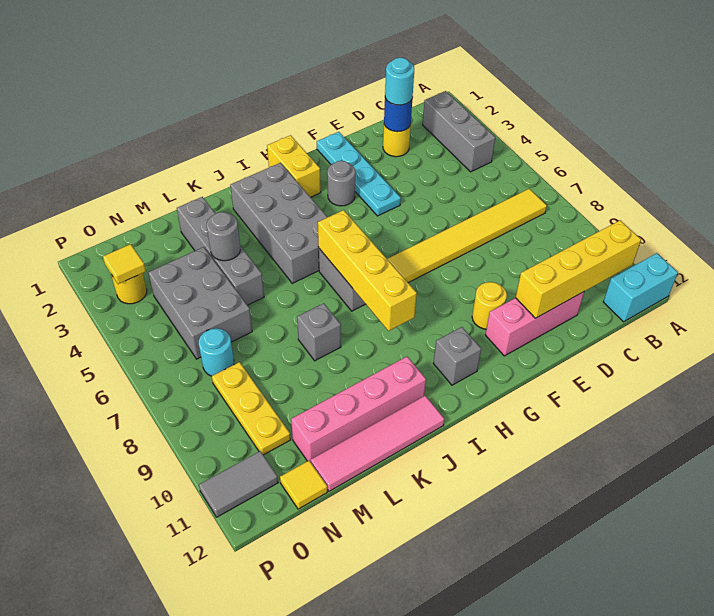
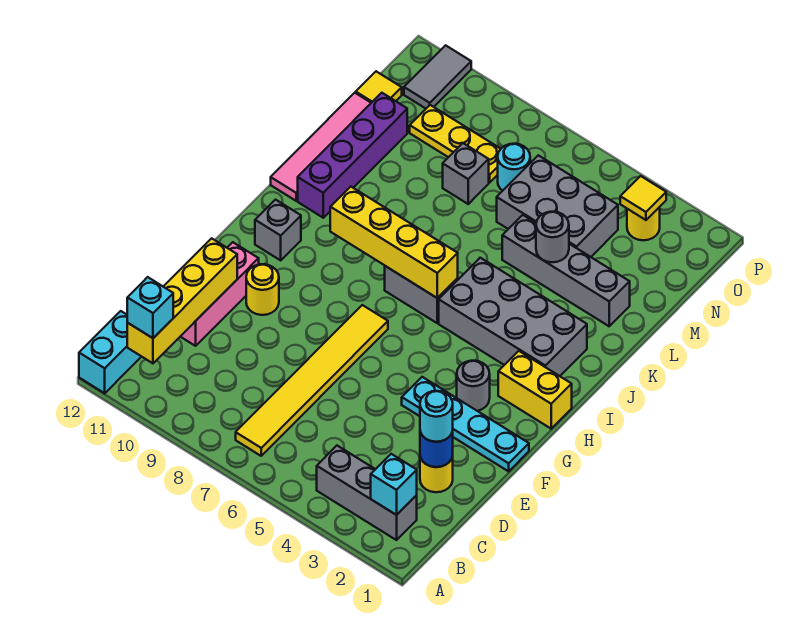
none -> cyan 1x1 brick [371,454,417,515]
none -> cyan 1x1 brick [127,277,173,338]
pink 1x4 brick [291,357,426,462] -> purple 1x4 brick [298,93,407,218]
grey 1x1 brick [297,303,341,361] -> grey 1x1 brick moved to [443,143,489,204]

